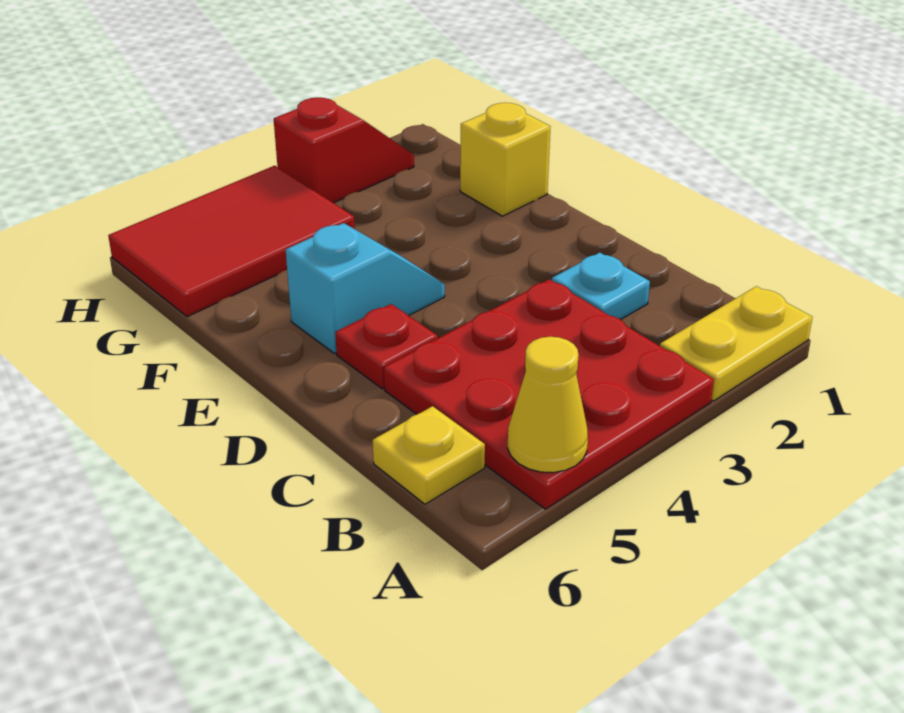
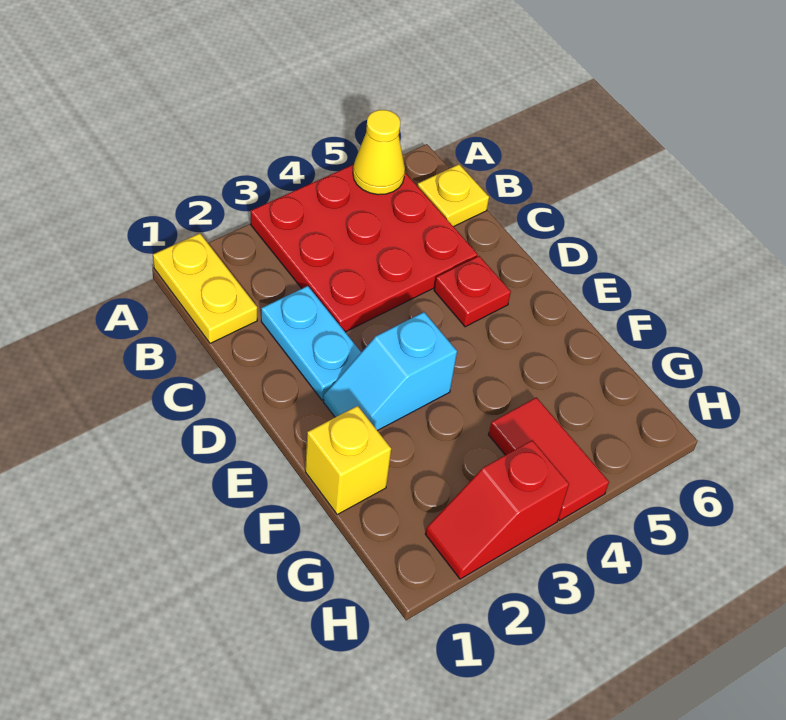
yellow 1x2 plate [660,286,812,401] -> yellow 1x2 plate turned to [153,233,257,343]
cyan 1x1 plate [552,253,650,320] -> cyan 1x2 plate [261,286,361,400]
cyan 1x2 slope [286,223,445,353] -> cyan 1x2 slope moved to [324,312,457,431]
red 2x3 tile [108,166,355,317] -> red 1x2 tile [488,397,609,520]

